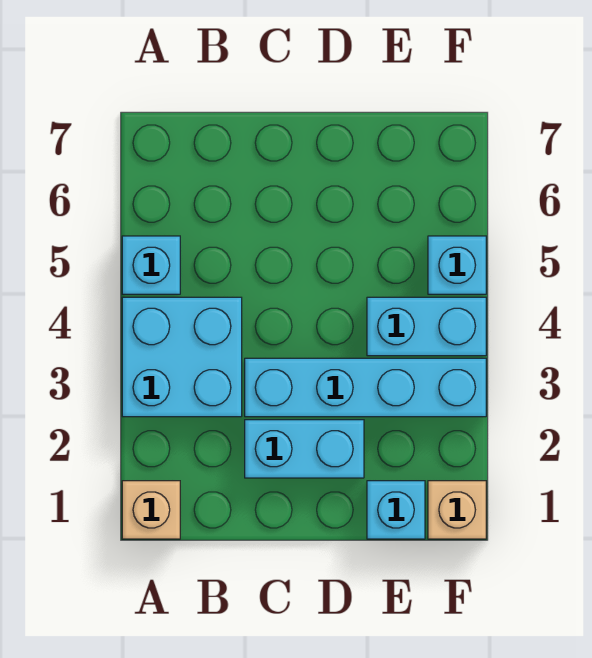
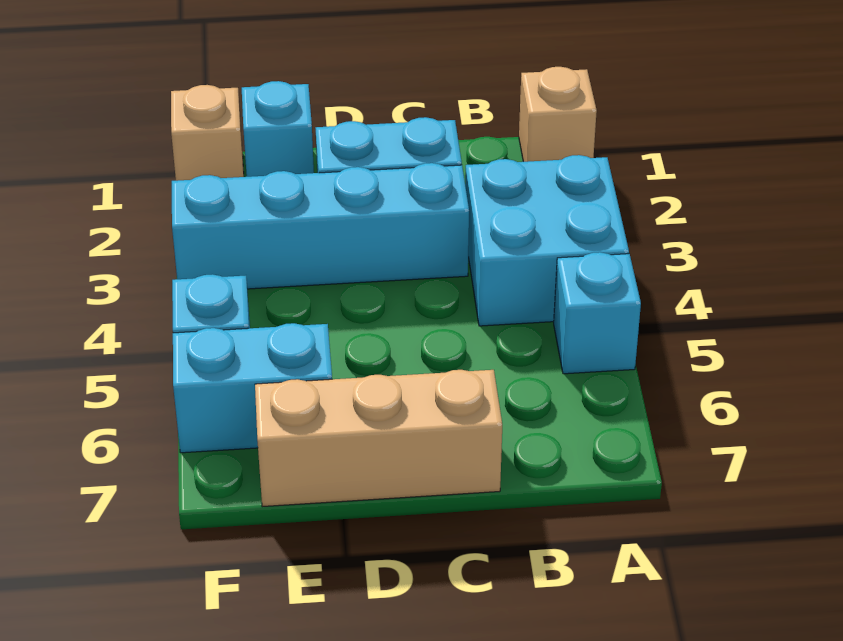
none -> tan 1x3 brick [255,370,502,507]
cyan 1x2 brick [367,297,486,356] -> cyan 1x2 brick moved to [173,323,332,453]

